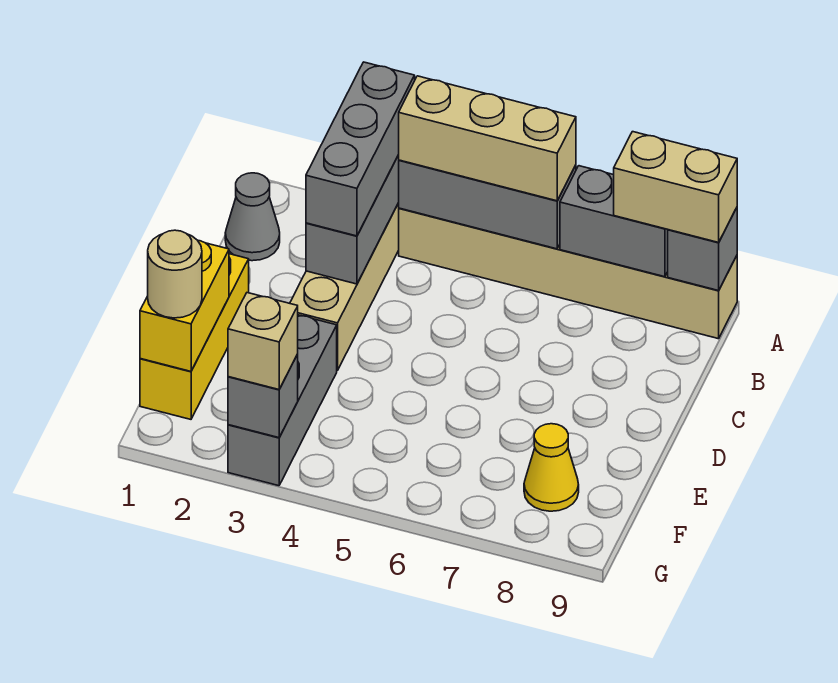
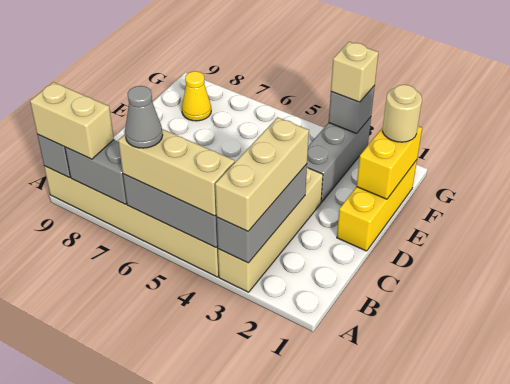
grey 1x3 brick [306,62,415,236] -> tan 1x3 brick [215,117,309,231]
grey 1x1 cone [225,173,280,261] -> grey 1x1 cone moved to [125,86,163,148]

